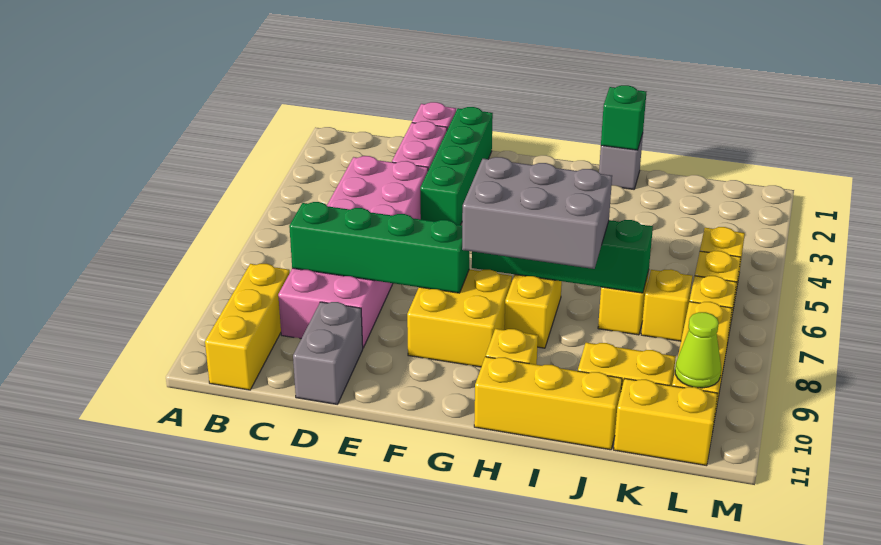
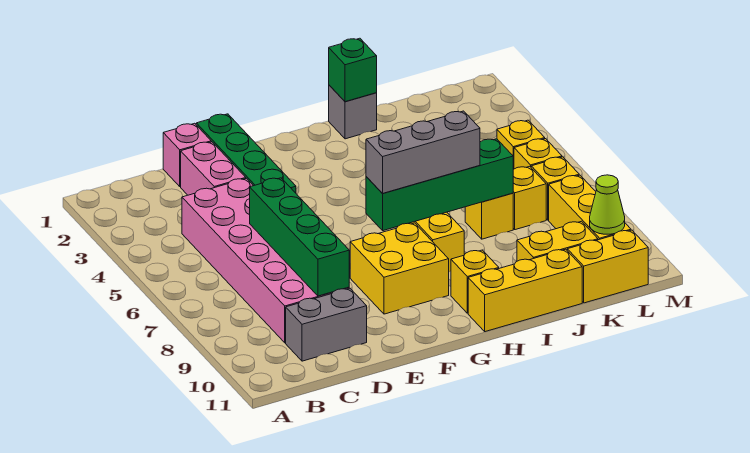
yellow 1x3 brick [205,264,290,390] -> none
green 1x4 brick [289,202,469,293] -> green 1x4 brick turned to [250,178,349,296]
grey 1x2 brick [293,302,363,404] -> grey 1x2 brick turned to [286,288,367,361]
grey 2x3 brick [462,157,612,269] -> grey 1x3 brick [366,111,480,193]

